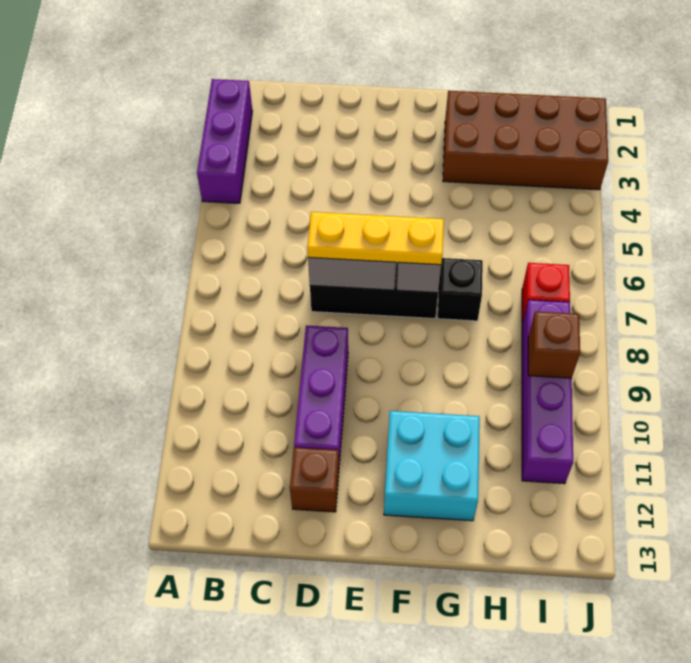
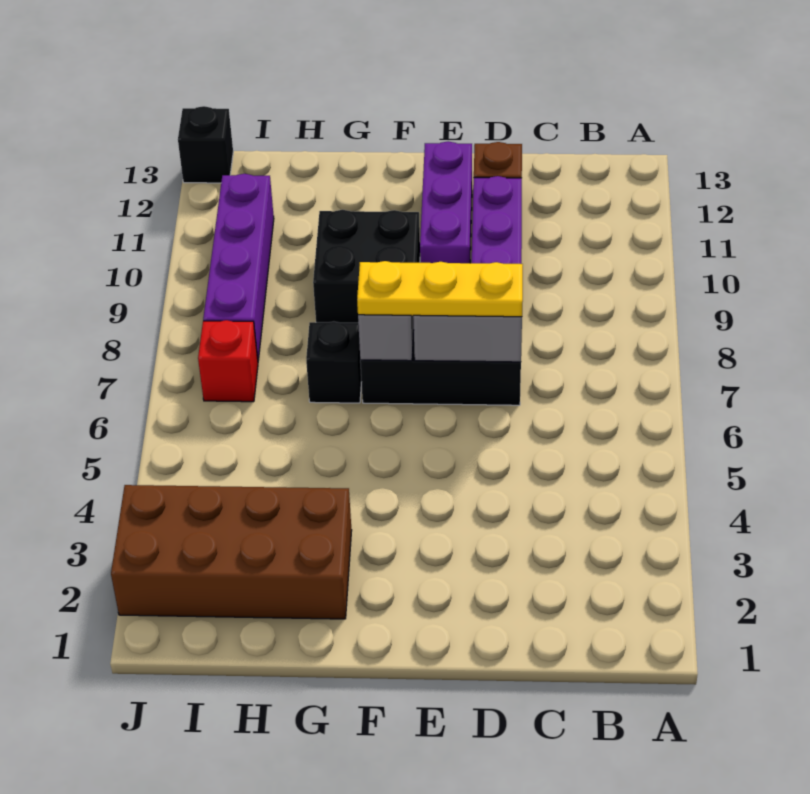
purple 1x3 brick [197,79,252,203] -> purple 1x3 brick moved to [420,141,472,263]
none -> black 2x2 brick [313,210,420,323]
cyan 2x2 brick [384,411,480,521] -> none
brown 1x1 brick [528,311,580,378] -> none
none -> black 1x1 brick [178,106,233,183]

